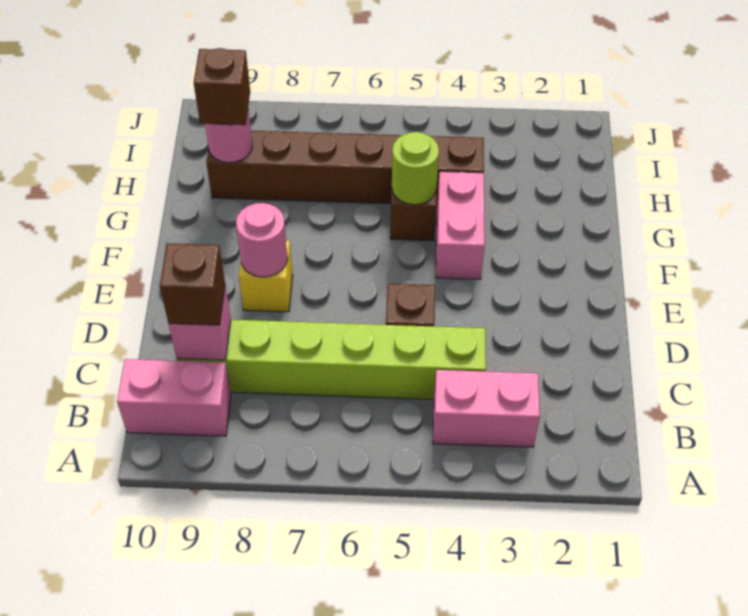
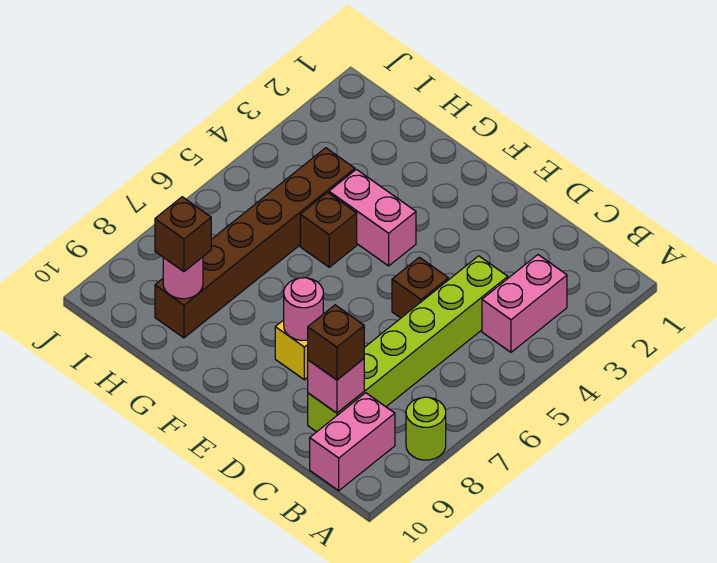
lime 1x1 round brick [392,132,439,205] -> lime 1x1 round brick moved to [406,397,446,460]

